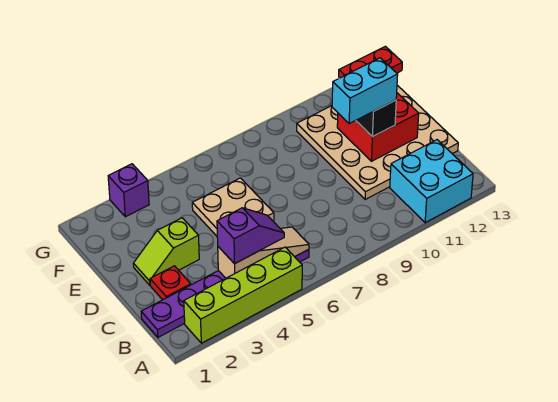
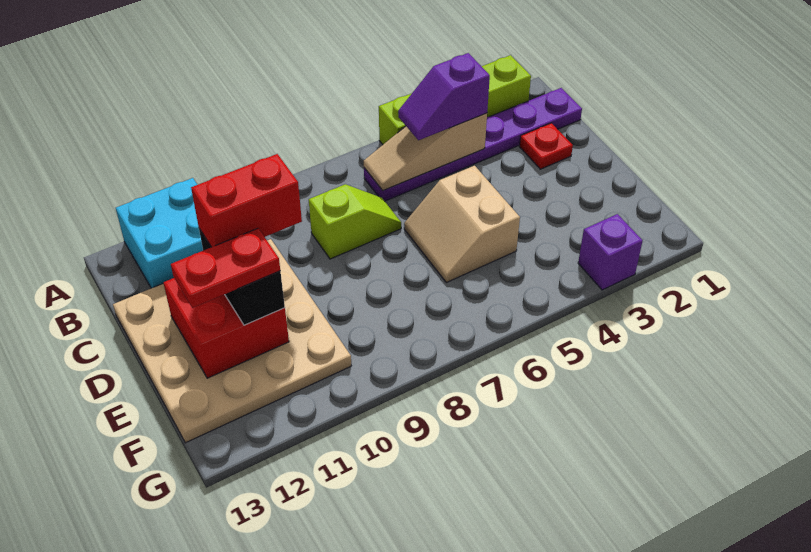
lime 1x2 slope [133,218,199,285] -> lime 1x2 slope moved to [309,184,401,259]
tan 2x2 plate [192,178,274,236] -> tan 2x2 slope [404,166,520,282]
cyan 1x2 brick [332,58,398,123] -> red 1x2 brick [191,154,302,247]

